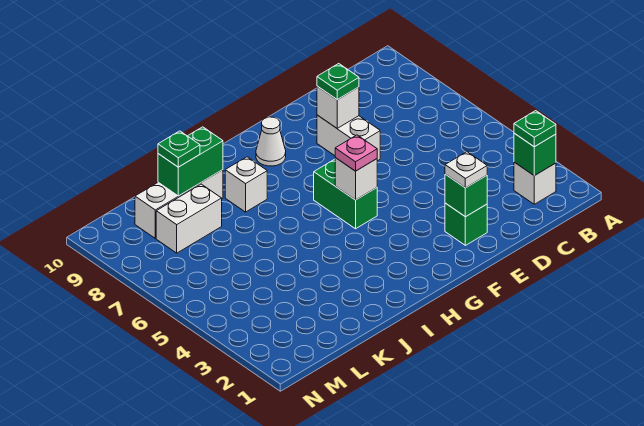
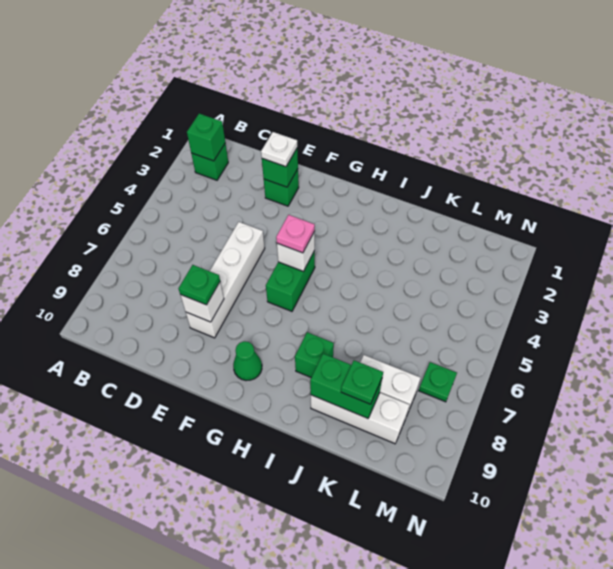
white 1x1 brick [514,162,556,204] -> green 1x1 brick [191,143,228,180]
green 1x1 plate [514,111,556,147] -> green 1x1 plate moved to [419,362,457,402]
white 1x2 brick [317,115,380,161] -> white 1x4 brick [186,222,265,338]
white 1x1 cone [256,117,286,166] -> green 1x1 cone [233,341,262,381]
white 1x1 brick [225,157,267,212] -> green 1x1 brick [295,332,334,377]

